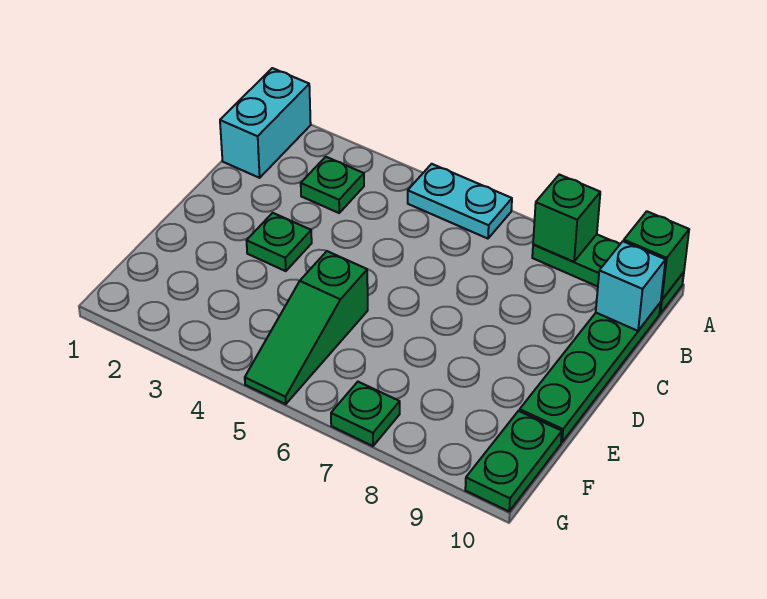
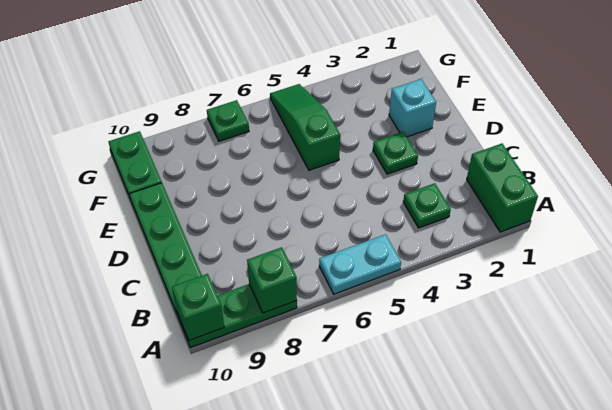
cyan 1x2 brick [220,68,311,178] -> green 1x2 brick [467,144,538,232]
cyan 1x1 brick [596,241,666,331] -> cyan 1x1 brick moved to [389,79,436,137]

